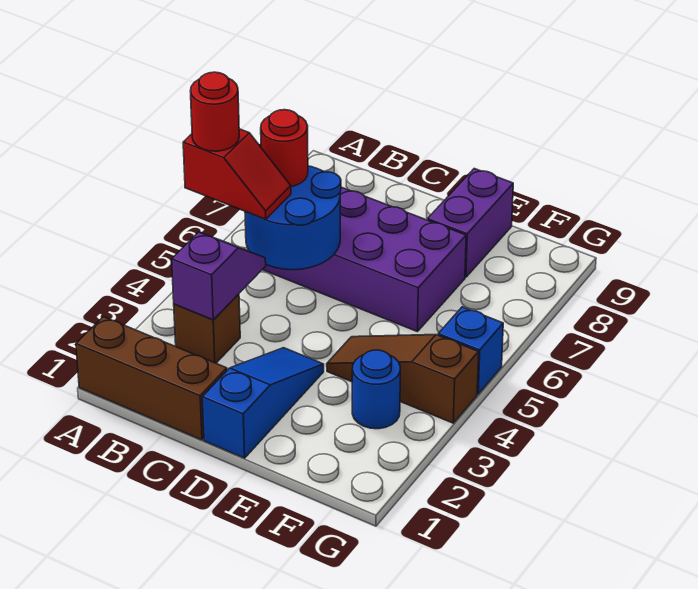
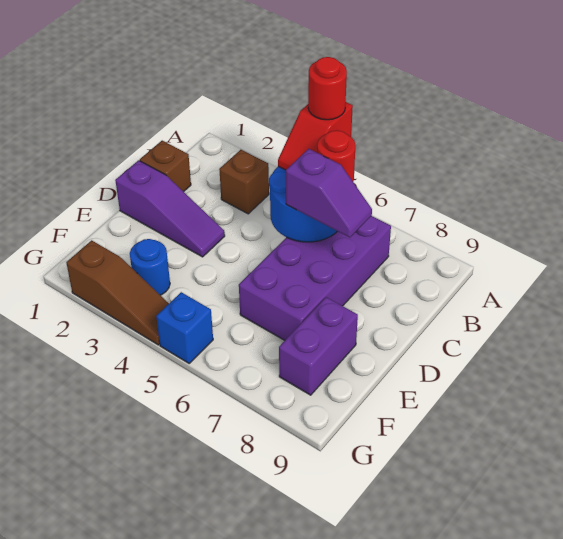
brown 1x3 brick [76,317,227,440] -> brown 1x1 brick [140,141,191,192]
purple 1x2 slope [172,232,266,320] -> purple 1x2 slope moved to [286,149,372,237]
blue 1x3 slope [202,348,324,458] -> purple 1x3 slope [115,160,225,257]
brown 1x3 slope [327,335,479,423] -> brown 1x3 slope turned to [66,240,169,345]
purple 1x2 brick [428,169,513,277] -> purple 1x2 brick turned to [279,297,358,395]

